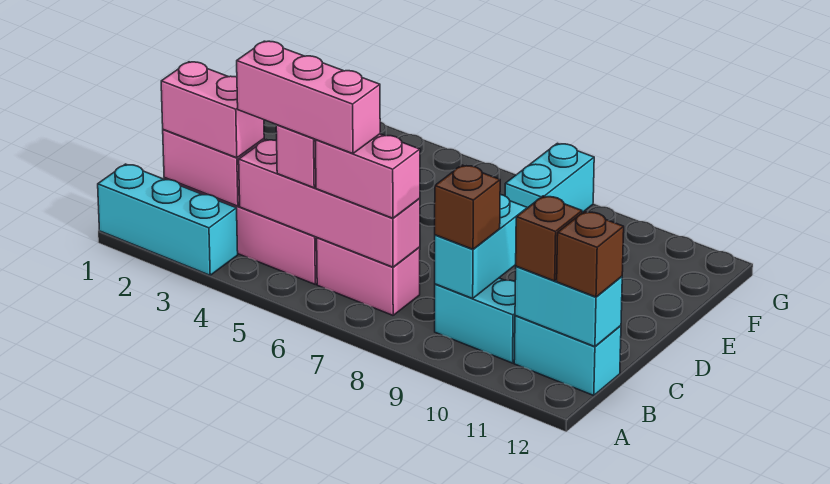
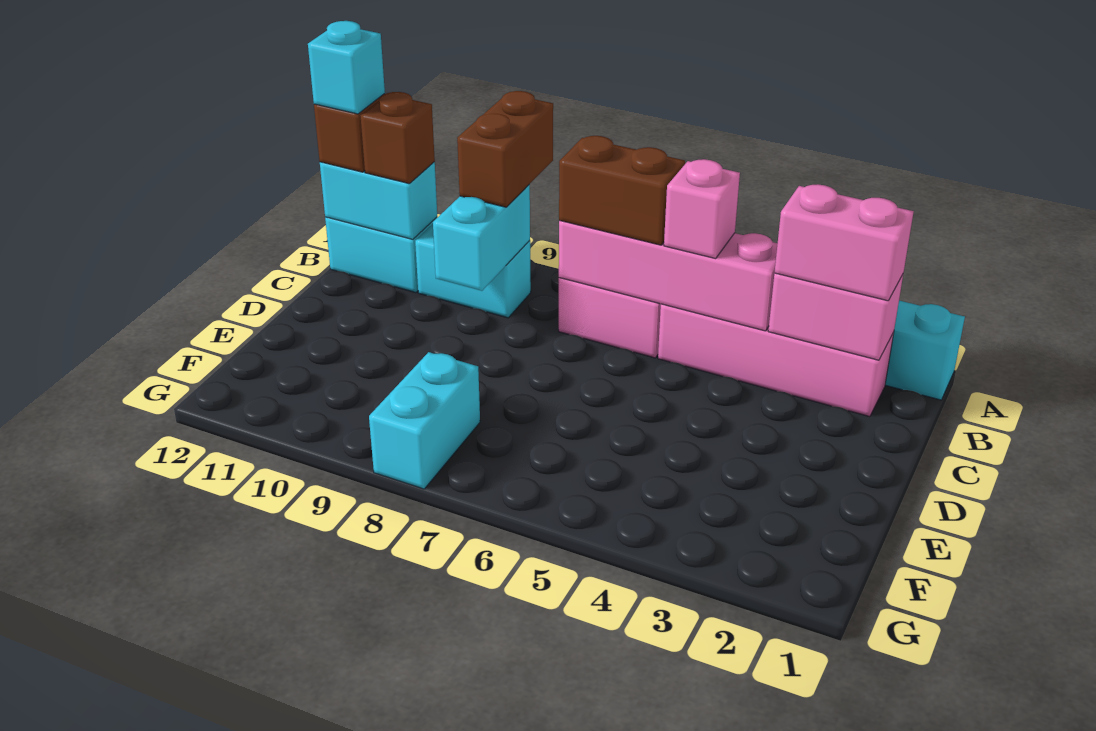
pink 1x3 brick [237,41,380,154] -> none
pink 1x2 brick [315,134,420,218] -> brown 1x2 brick [559,136,685,245]
brown 1x1 brick [435,165,500,249] -> brown 1x2 brick [457,91,553,207]
none -> cyan 1x1 brick [308,21,385,114]

